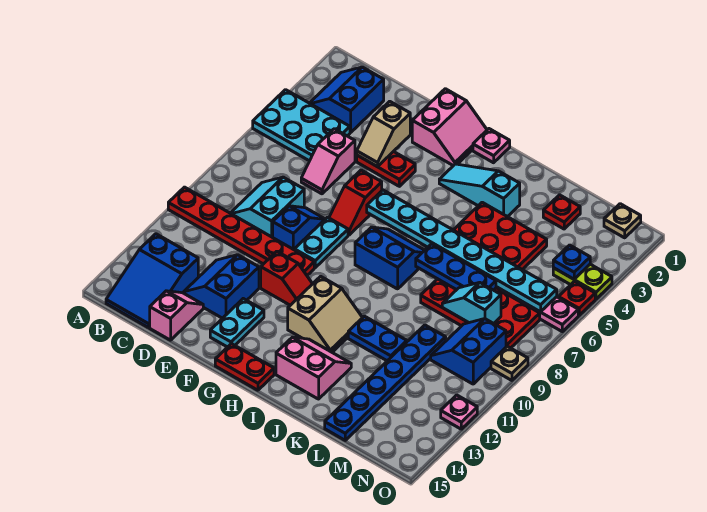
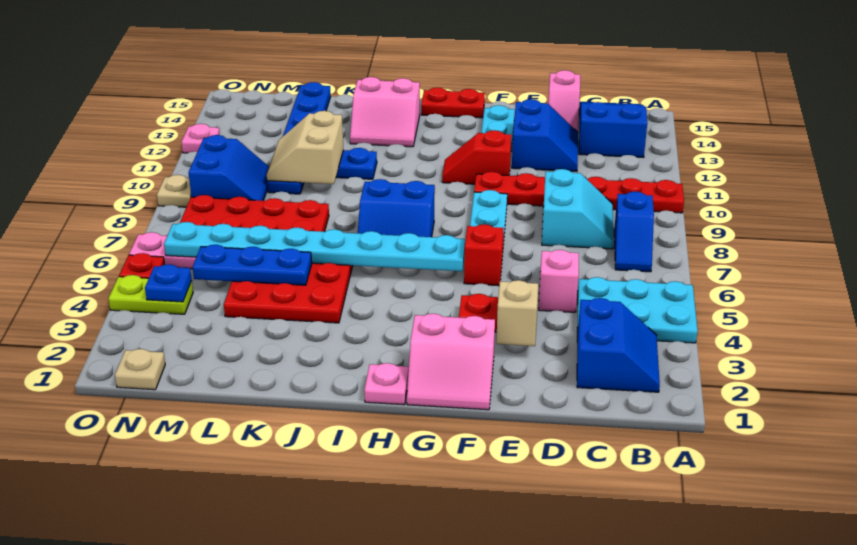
blue 1x2 slope [273,206,325,250] -> blue 1x2 slope moved to [614,192,654,272]
pink 2x2 slope [412,89,487,166] -> pink 2x2 slope turned to [407,314,495,410]
cyan 1x3 slope [439,164,520,217] -> none
tan 2x2 slope [288,276,362,352] -> tan 2x2 slope moved to [267,111,343,184]
blue 1x3 plate [416,244,496,290] -> blue 1x3 plate moved to [193,245,312,285]
red 1x1 plate [543,195,580,229] -> none
cyan 1x2 slope [442,283,501,324] -> none

